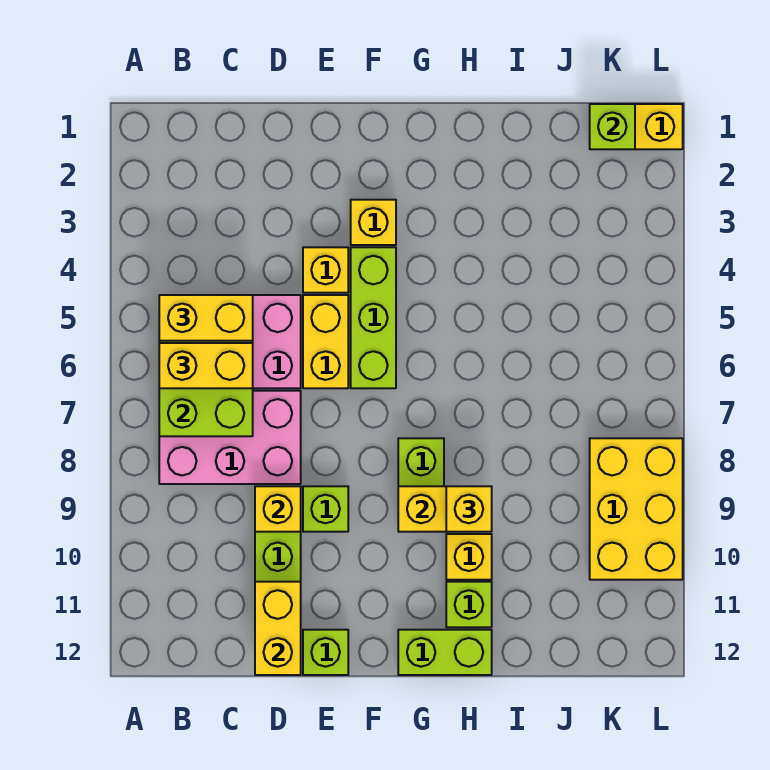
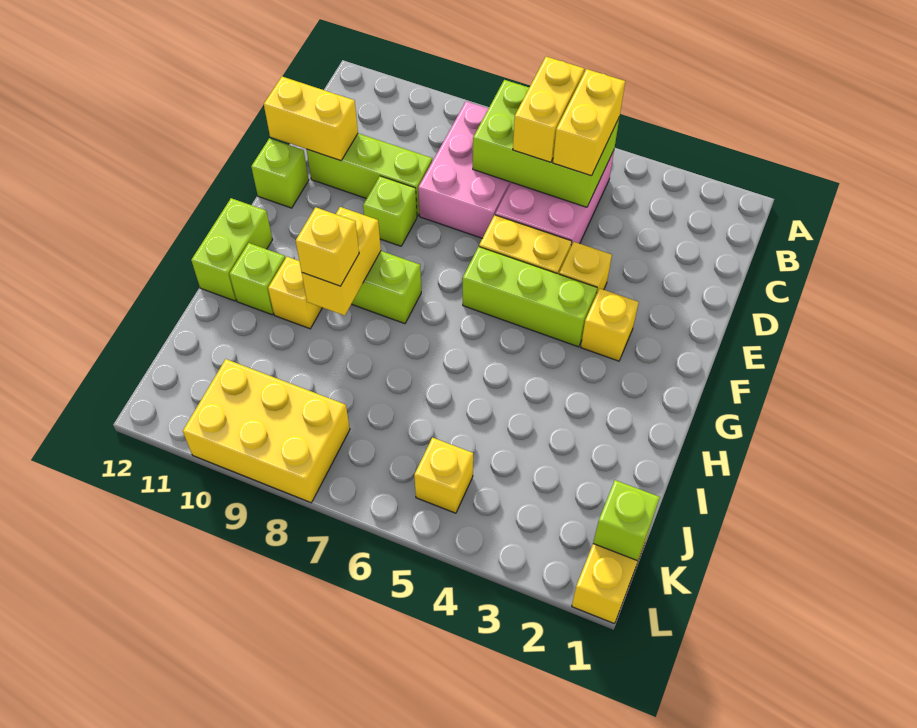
yellow 1x1 brick [255,486,301,532] -> yellow 1x1 brick moved to [414,438,473,513]

